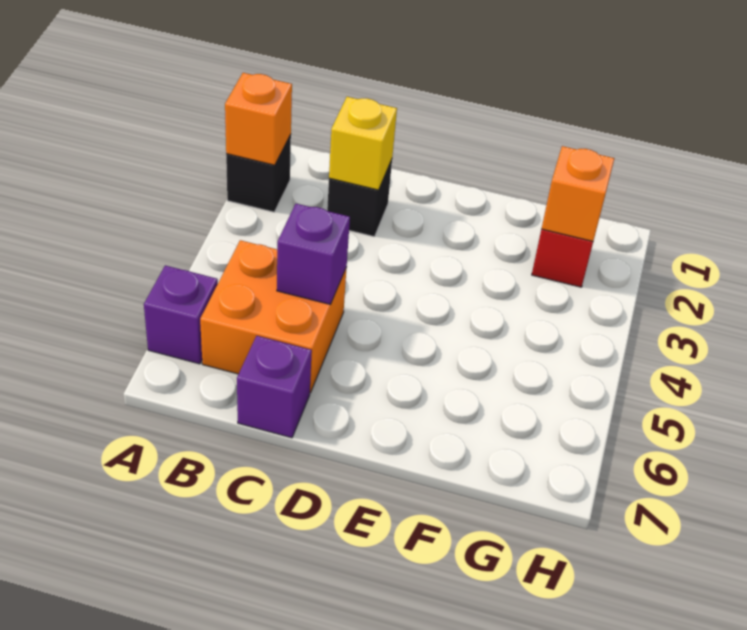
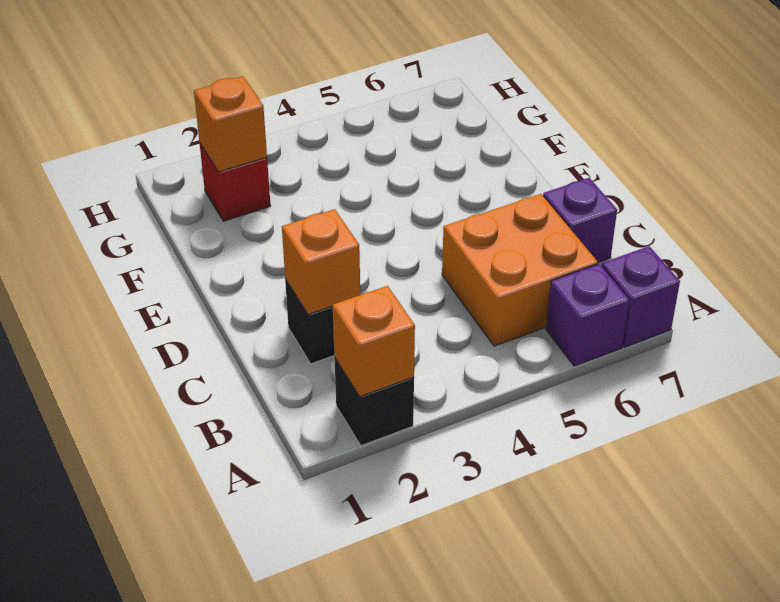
yellow 1x1 brick [329,97,397,190] -> orange 1x1 brick [282,209,360,314]
purple 1x1 brick [277,204,350,304] -> purple 1x1 brick moved to [602,246,680,347]

